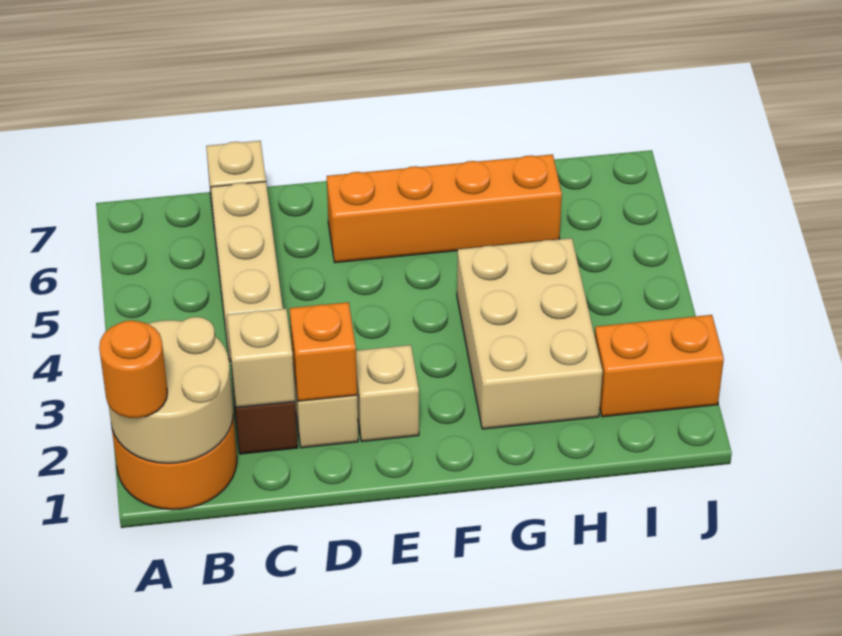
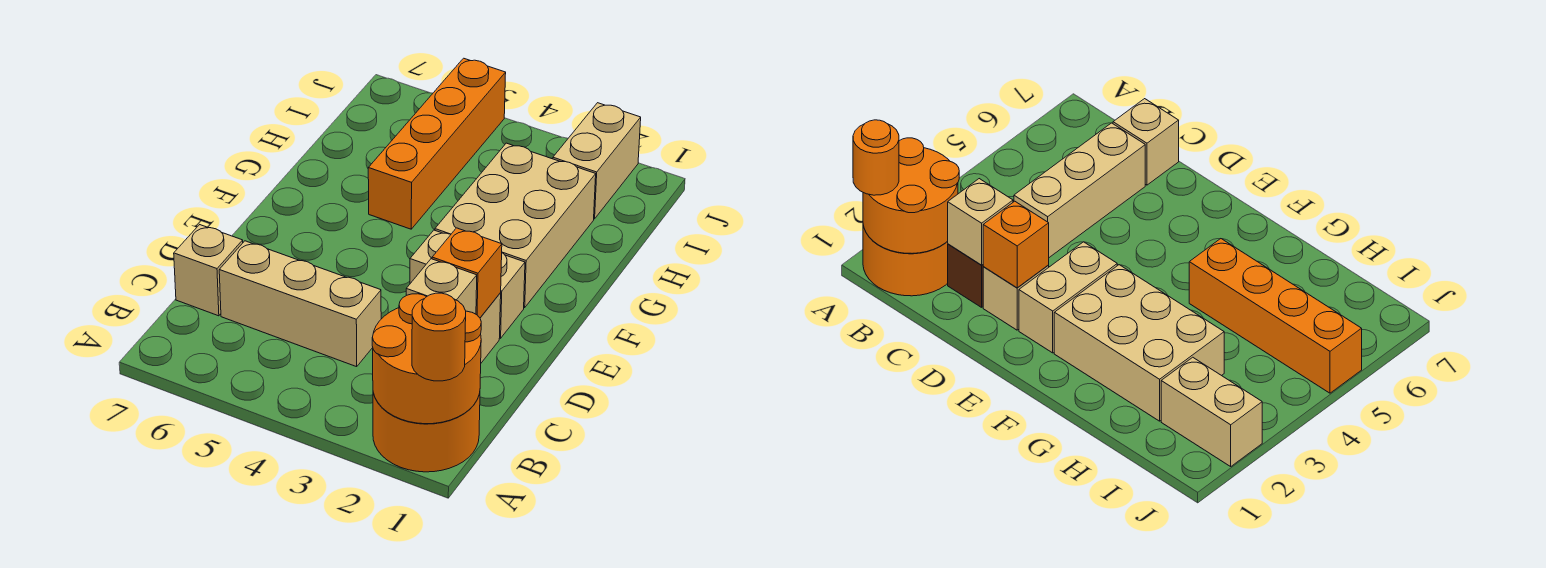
tan 2x2 round brick [109,317,233,463] -> orange 2x2 round brick [372,294,481,424]
tan 1x1 brick [356,345,419,441] -> tan 1x2 brick [410,230,525,338]
orange 1x4 brick [327,154,562,263] -> orange 1x4 brick moved to [368,58,506,229]
tan 2x3 brick [457,238,603,429] -> tan 2x3 brick turned to [435,143,596,308]
orange 1x2 brick [595,315,724,417] -> tan 1x2 brick [553,103,641,219]

